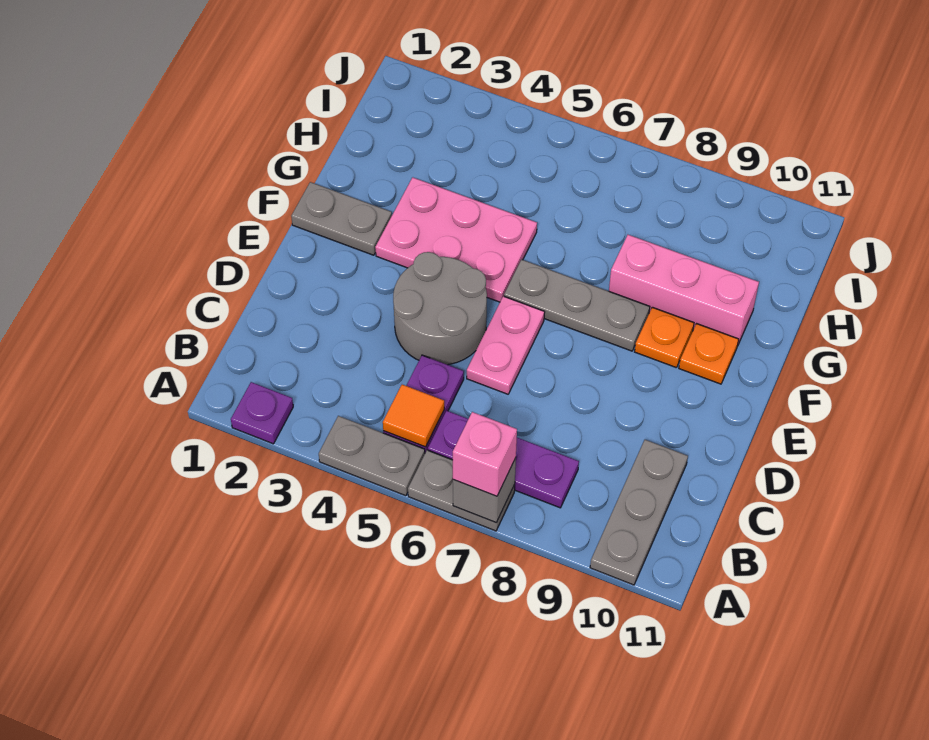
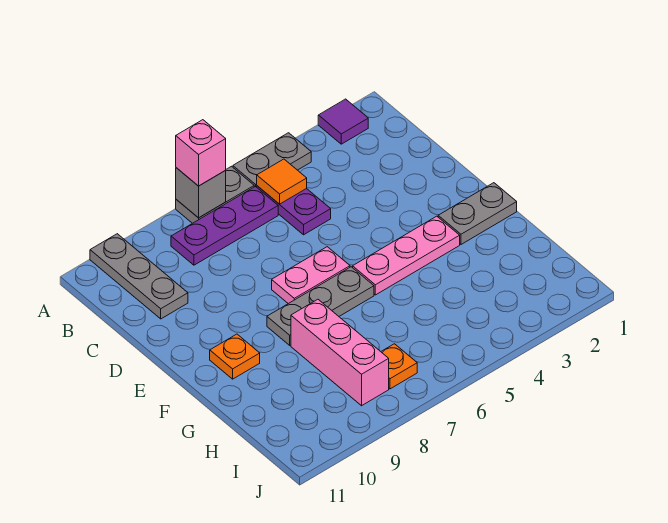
purple 1x1 plate [231,382,293,444] -> purple 1x1 tile [318,99,368,144]
grey 2x2 round brick [393,252,487,365] -> none
pink 1x2 plate [467,296,545,394] -> pink 1x2 plate turned to [272,247,350,304]
pink 2x3 plate [375,177,537,302] -> pink 1x3 plate [353,216,460,295]
orange 1x1 plate [635,307,694,368] -> orange 1x1 plate moved to [381,344,417,389]
pink 1x3 brick [609,235,759,346] -> pink 1x3 brick turned to [291,299,389,406]

